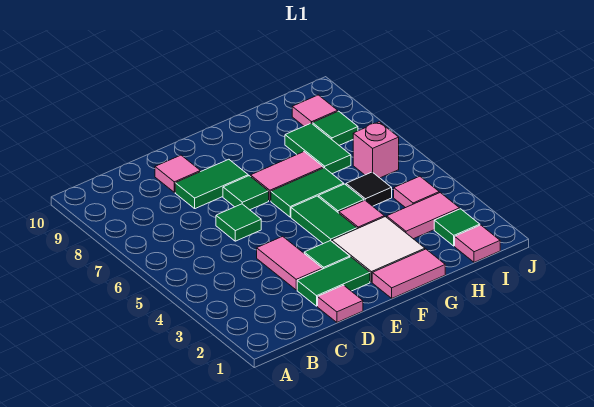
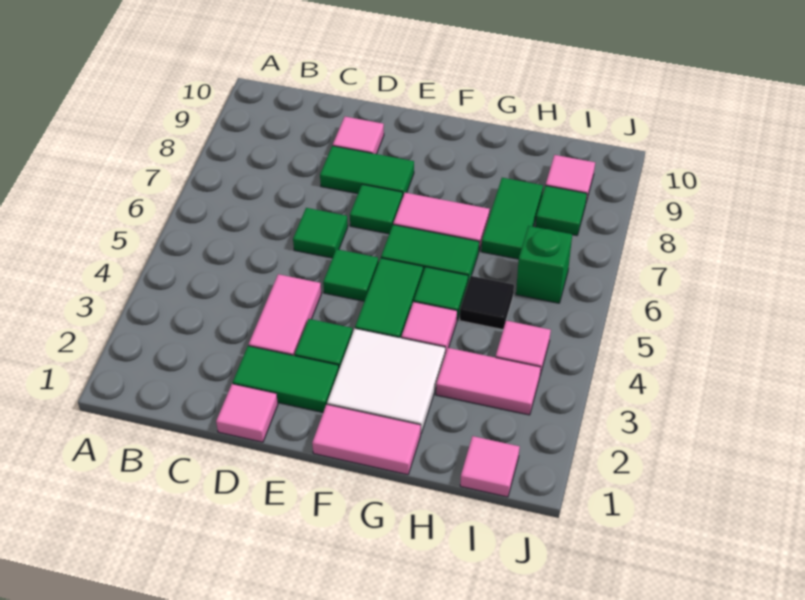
green 1x1 tile [434,209,480,246] -> green 1x1 tile moved to [323,249,379,301]
pink 1x1 brick [353,122,399,178] -> green 1x1 brick [516,226,572,303]

